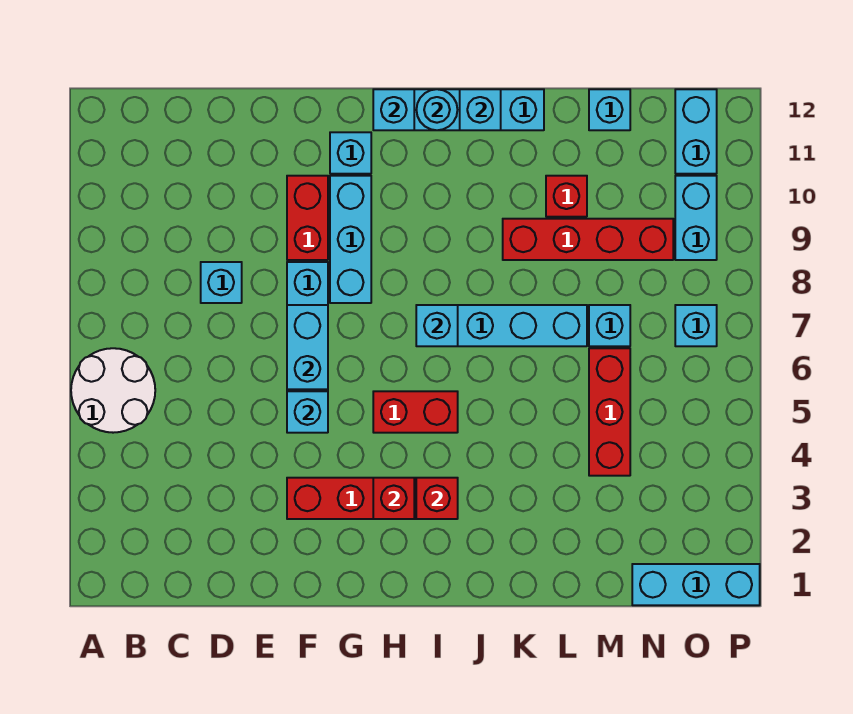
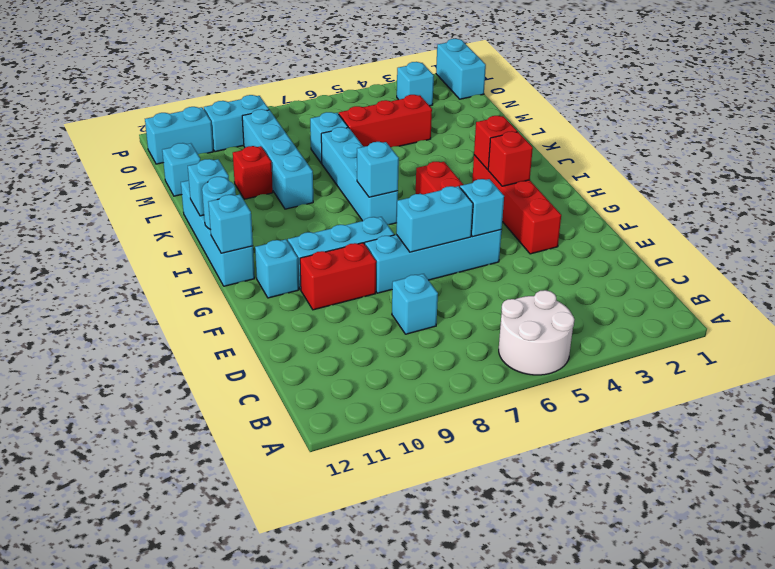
red 1x4 brick [503,219,673,260] -> cyan 1x4 brick [242,109,313,209]
cyan 1x3 brick [632,564,760,605] -> cyan 1x2 brick [436,39,486,99]
cyan 1x1 brick [675,305,717,346] -> cyan 1x1 brick moved to [397,62,434,106]

